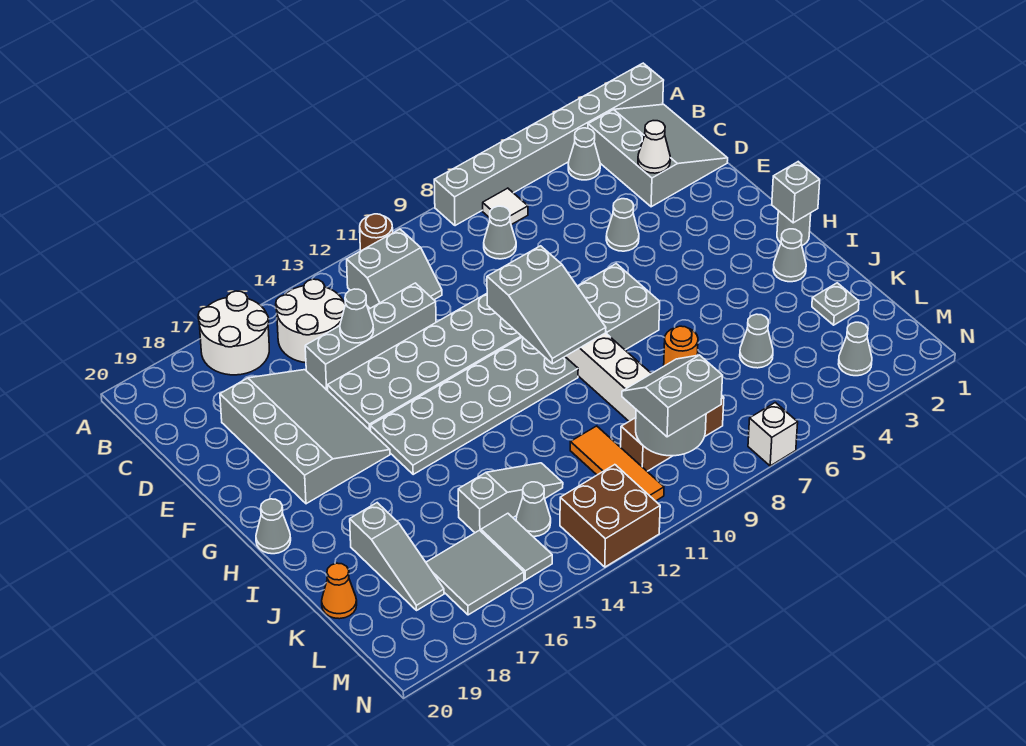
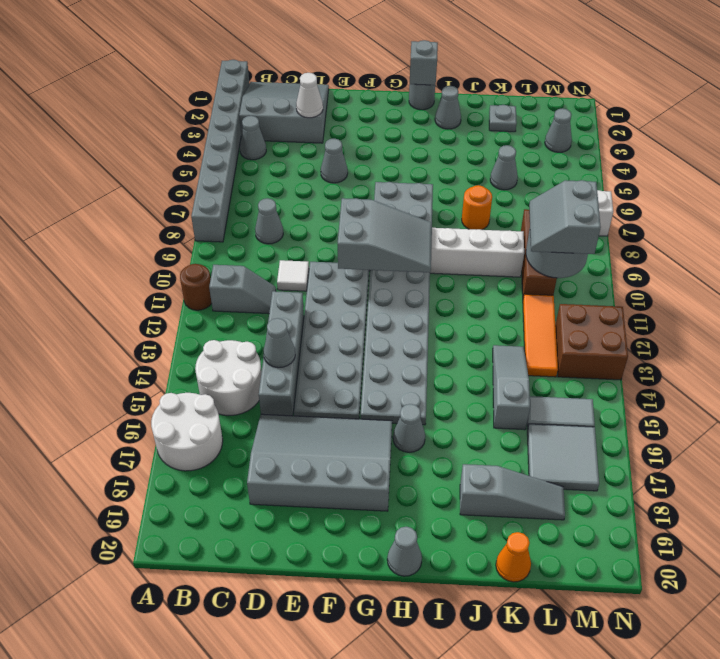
white 1x1 tile [483,188,528,225] -> white 1x1 tile moved to [277,260,309,291]
grey 2x2 slope [347,229,442,308] -> grey 1x2 slope [209,265,276,314]
orange 1x3 tile [570,426,664,501] -> orange 1x3 tile turned to [523,294,558,377]
grey 1x1 cone [516,482,551,537] -> grey 1x1 cone moved to [393,404,425,452]

